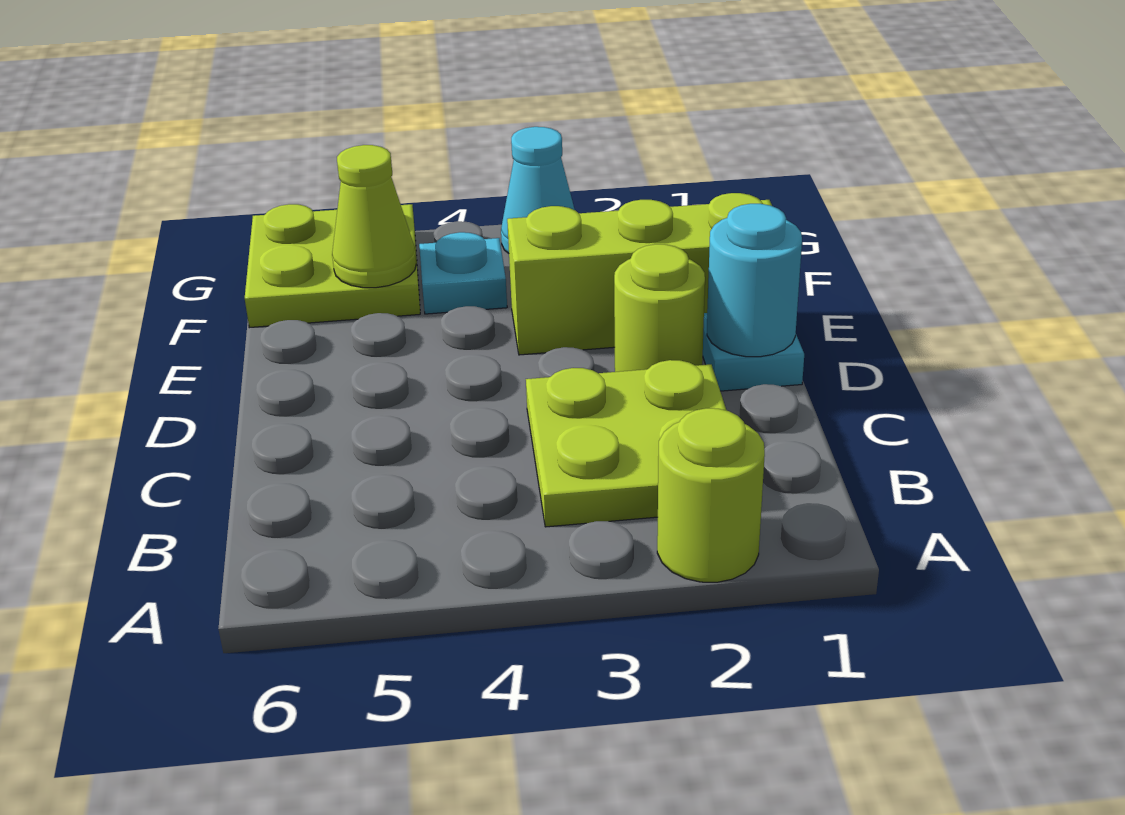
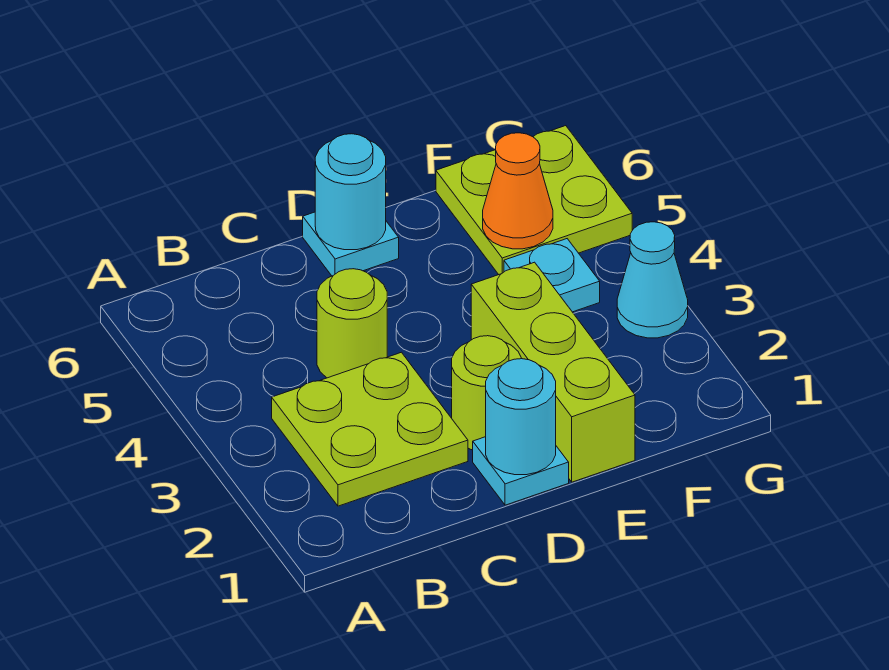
lime 1x1 round brick [657,408,765,582] -> lime 1x1 round brick moved to [317,269,387,378]
none -> cyan 1x1 plate [303,212,399,276]
none -> cyan 1x1 round brick [315,134,386,250]
lime 1x1 cone [332,145,416,288] -> orange 1x1 cone [483,133,553,249]

